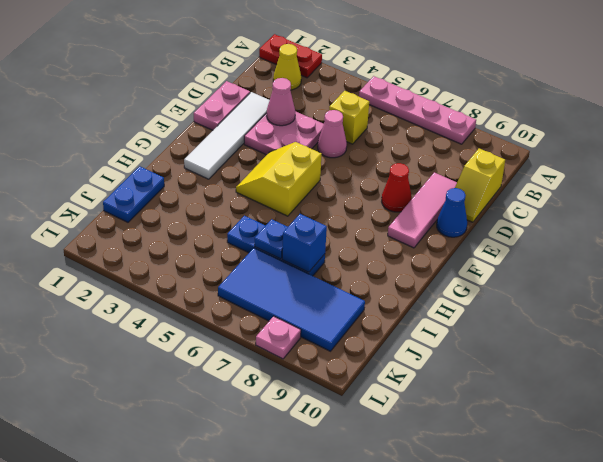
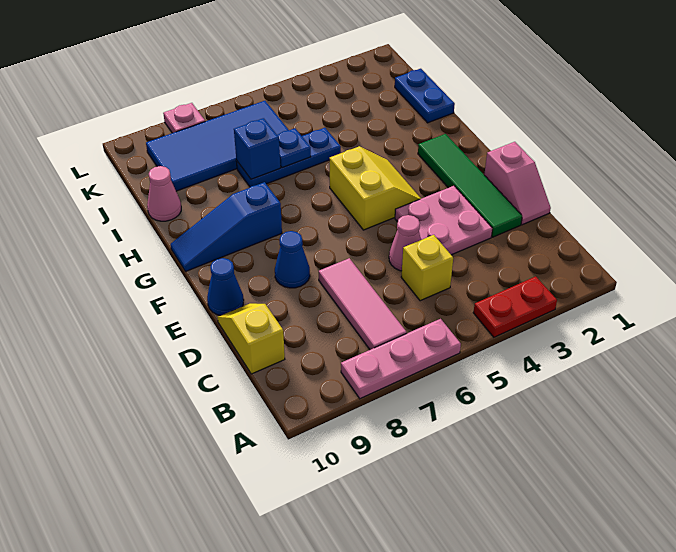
red 1x2 plate [259,34,322,78] -> red 1x2 plate moved to [473,277,557,337]
pink 1x4 plate [359,76,476,144] -> pink 1x3 plate [341,319,461,399]
yellow 1x1 cone [273,44,301,90] -> none
pink 1x2 plate [194,81,250,130] -> pink 1x2 slope [484,142,551,225]
white 1x4 tile [184,92,270,179] -> green 1x4 tile [418,134,522,237]
pink 1x1 cone [267,78,295,126] -> pink 1x1 cone moved to [147,166,181,221]
pink 1x3 tile [388,173,457,248] -> pink 1x3 tile moved to [319,258,407,350]
red 1x1 cone [382,163,412,212] -> blue 1x1 cone [275,231,310,288]
none -> blue 1x3 slope [171,182,282,271]

